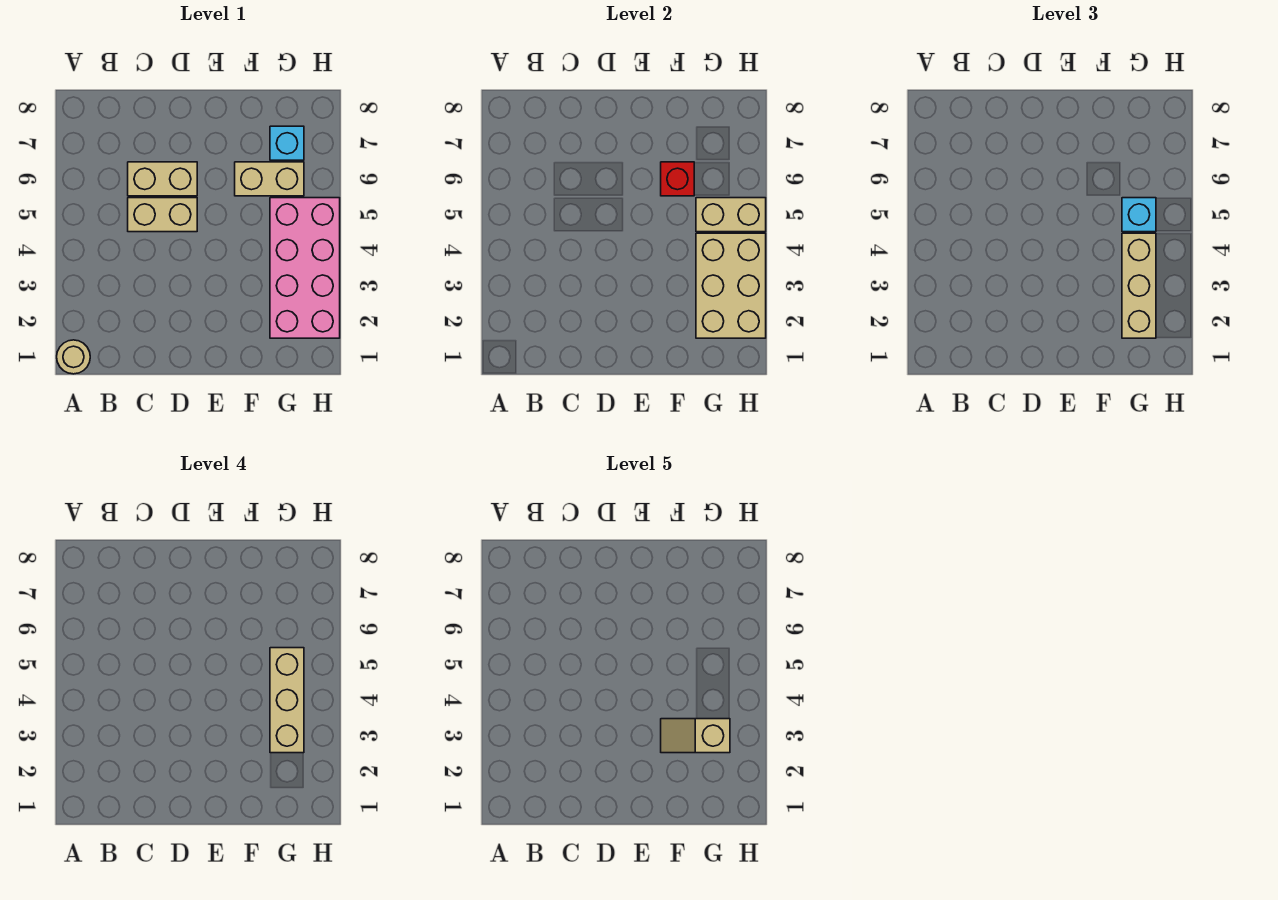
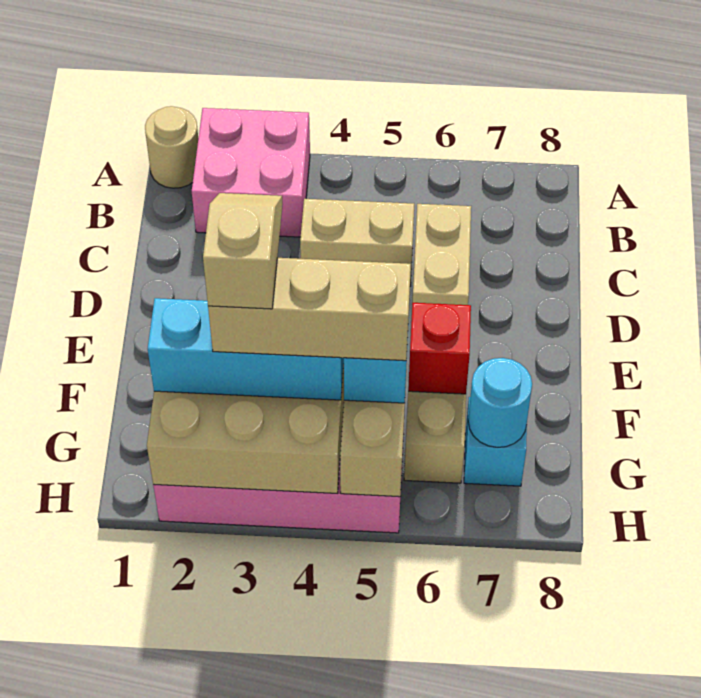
none -> pink 2x2 brick [192,108,310,237]
tan 1x2 brick [128,198,197,232] -> tan 1x2 brick turned to [300,199,414,286]
tan 1x3 brick [1122,233,1156,338] -> cyan 1x3 brick [148,298,344,400]
none -> cyan 1x1 round brick [468,358,532,447]

